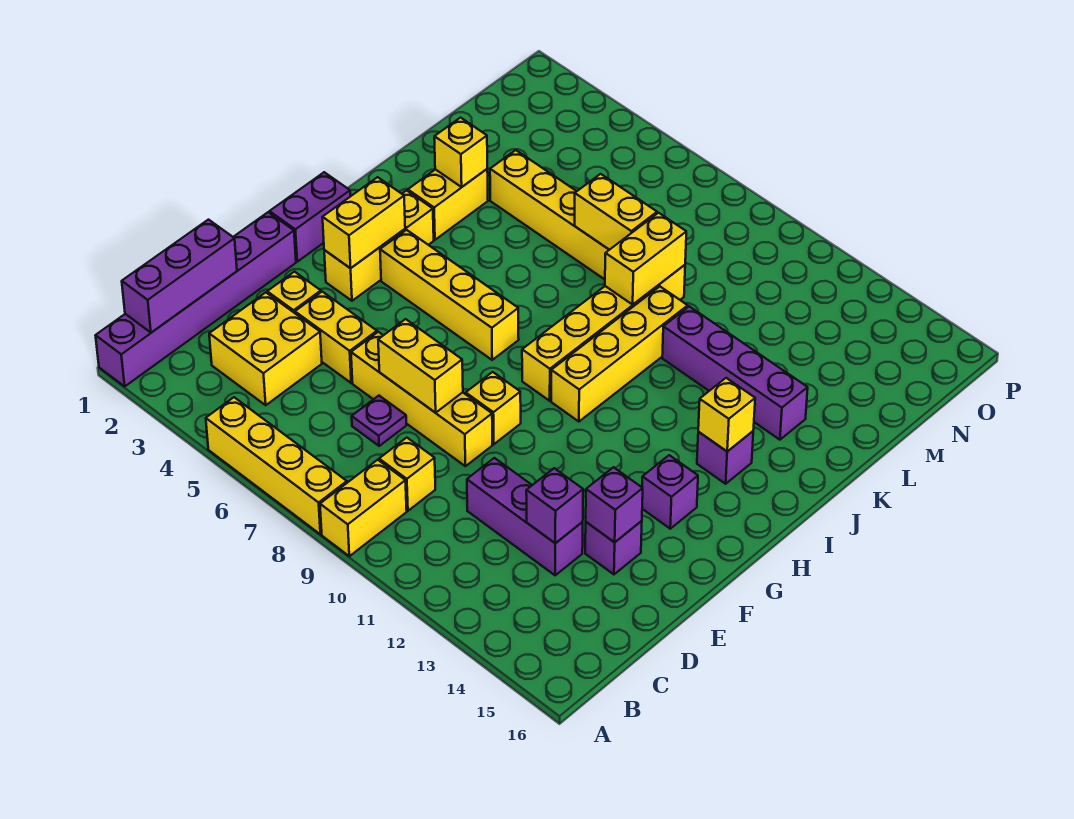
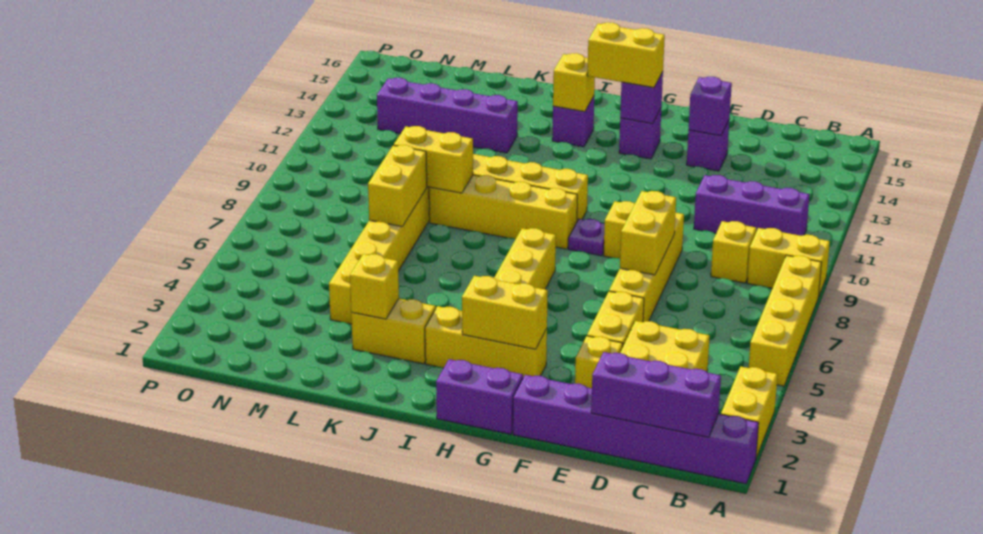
none -> yellow 1x2 brick [721,367,778,458]
purple 1x1 plate [352,396,406,446] -> purple 1x1 plate moved to [568,219,604,256]
purple 1x3 brick [467,458,583,575] -> purple 1x3 brick turned to [694,175,810,236]
purple 1x1 brick [526,468,583,543] -> purple 1x1 brick moved to [620,72,663,124]
none -> yellow 1x2 brick [587,22,665,88]
purple 1x4 brick [662,306,808,440] -> purple 1x4 brick turned to [377,78,518,153]

